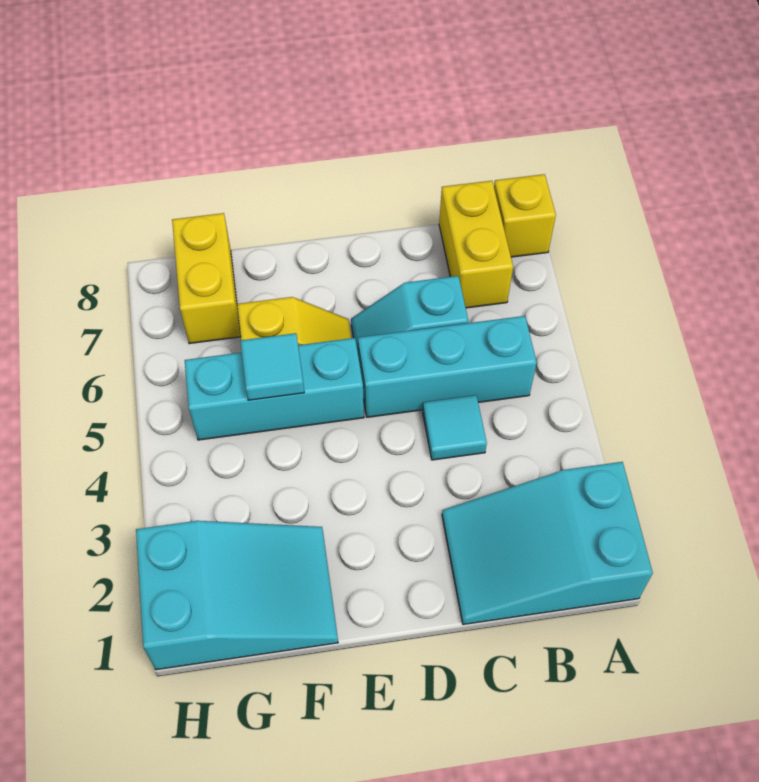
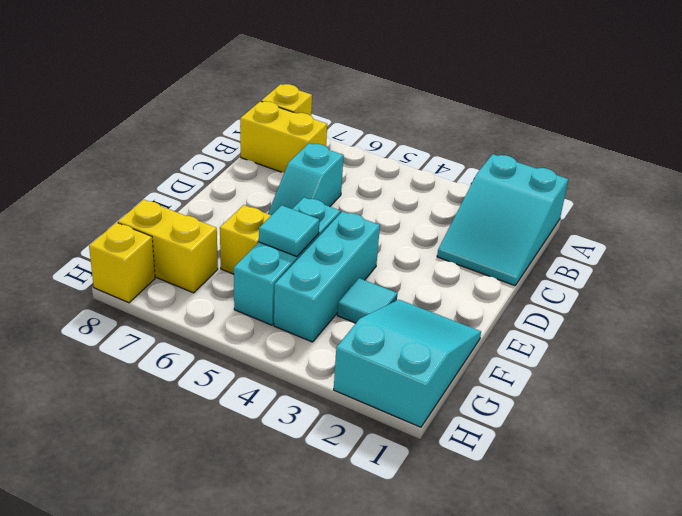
cyan 1x3 brick [358,316,537,417] -> cyan 1x3 brick moved to [274,211,380,342]
cyan 1x1 tile [423,395,487,460] -> cyan 1x1 tile moved to [337,278,398,323]
none -> yellow 1x1 brick [89,223,155,303]

